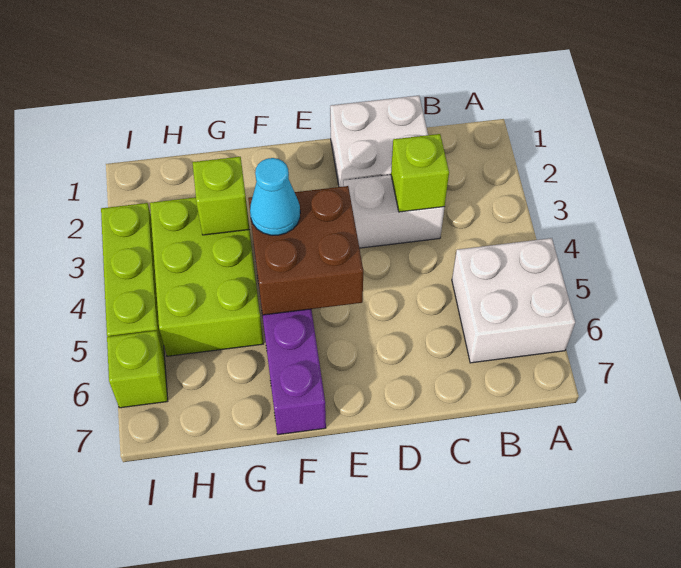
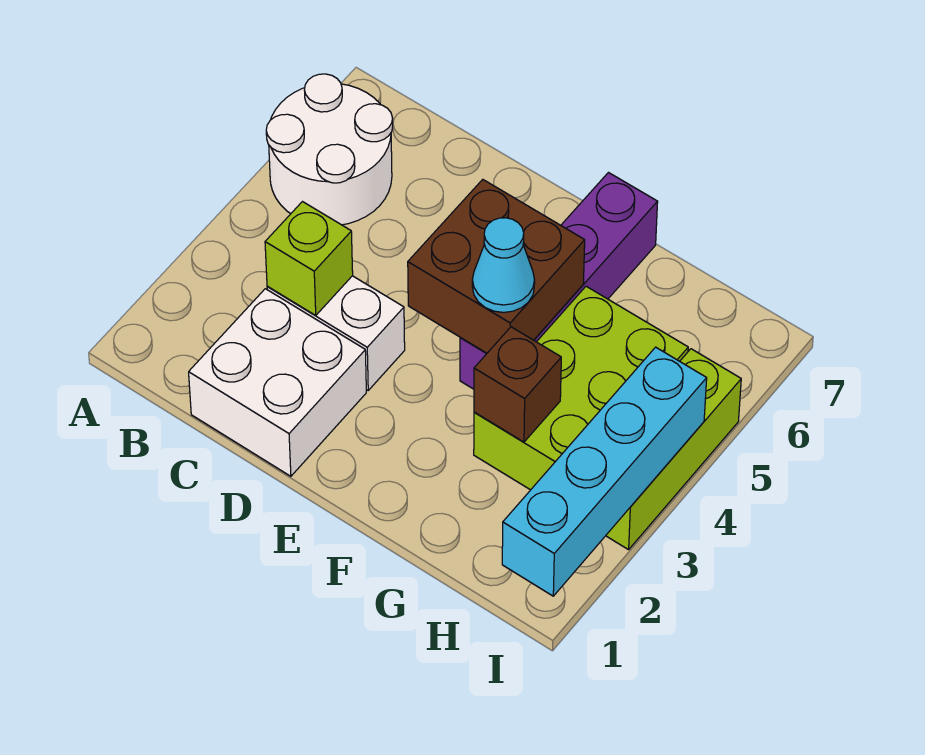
white 2x2 brick [452,238,575,363] -> white 2x2 round brick [266,74,393,225]
lime 1x1 brick [193,157,250,235] -> brown 1x1 brick [474,327,561,442]
none -> cyan 1x4 brick [502,347,707,596]
lime 1x1 brick [107,331,168,408] -> none

